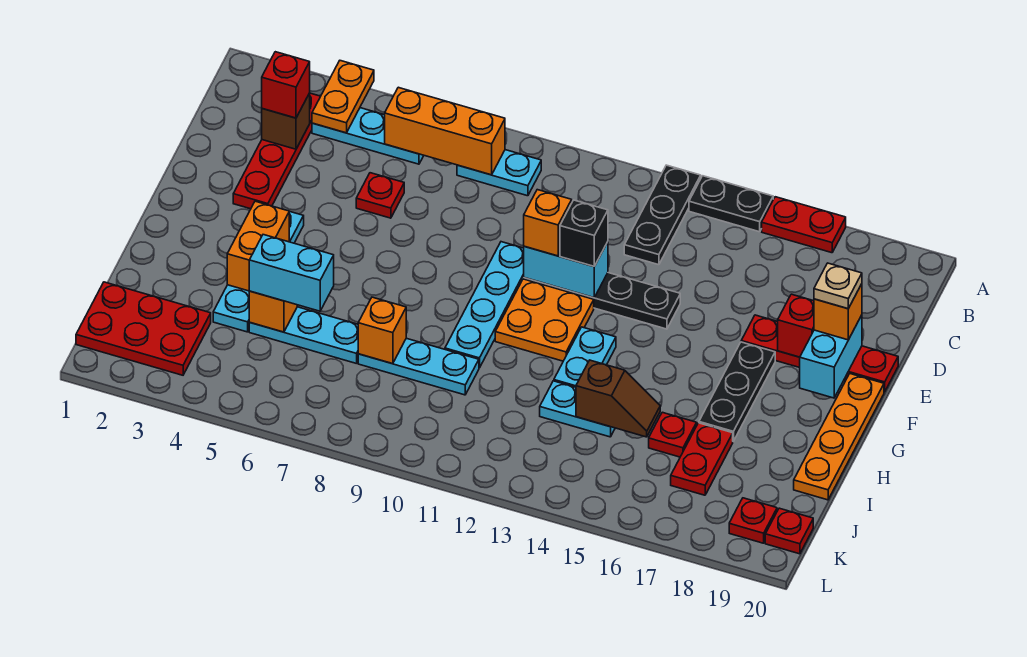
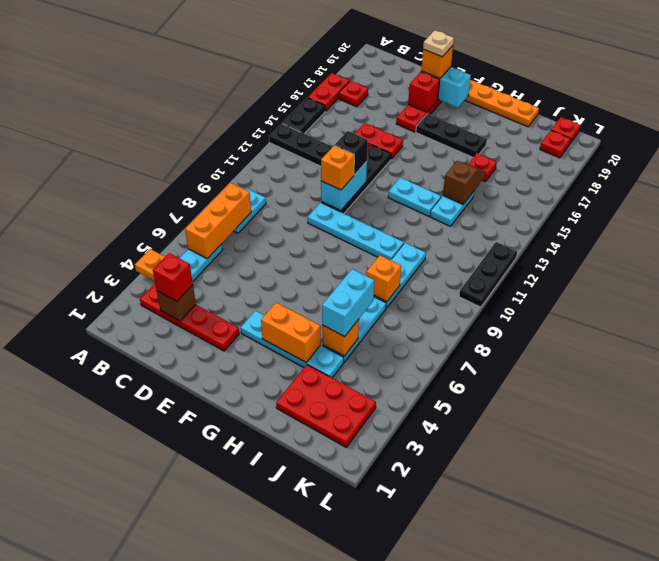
red 1x1 plate [356,173,404,218] -> red 1x1 plate moved to [339,81,368,107]
orange 2x2 plate [495,279,594,361] -> none
red 1x2 plate [671,423,733,495] -> red 1x2 plate moved to [355,123,403,159]
red 2x3 plate [76,282,211,375] -> red 2x3 plate turned to [276,365,376,447]
none -> black 1x3 plate [459,242,517,307]

